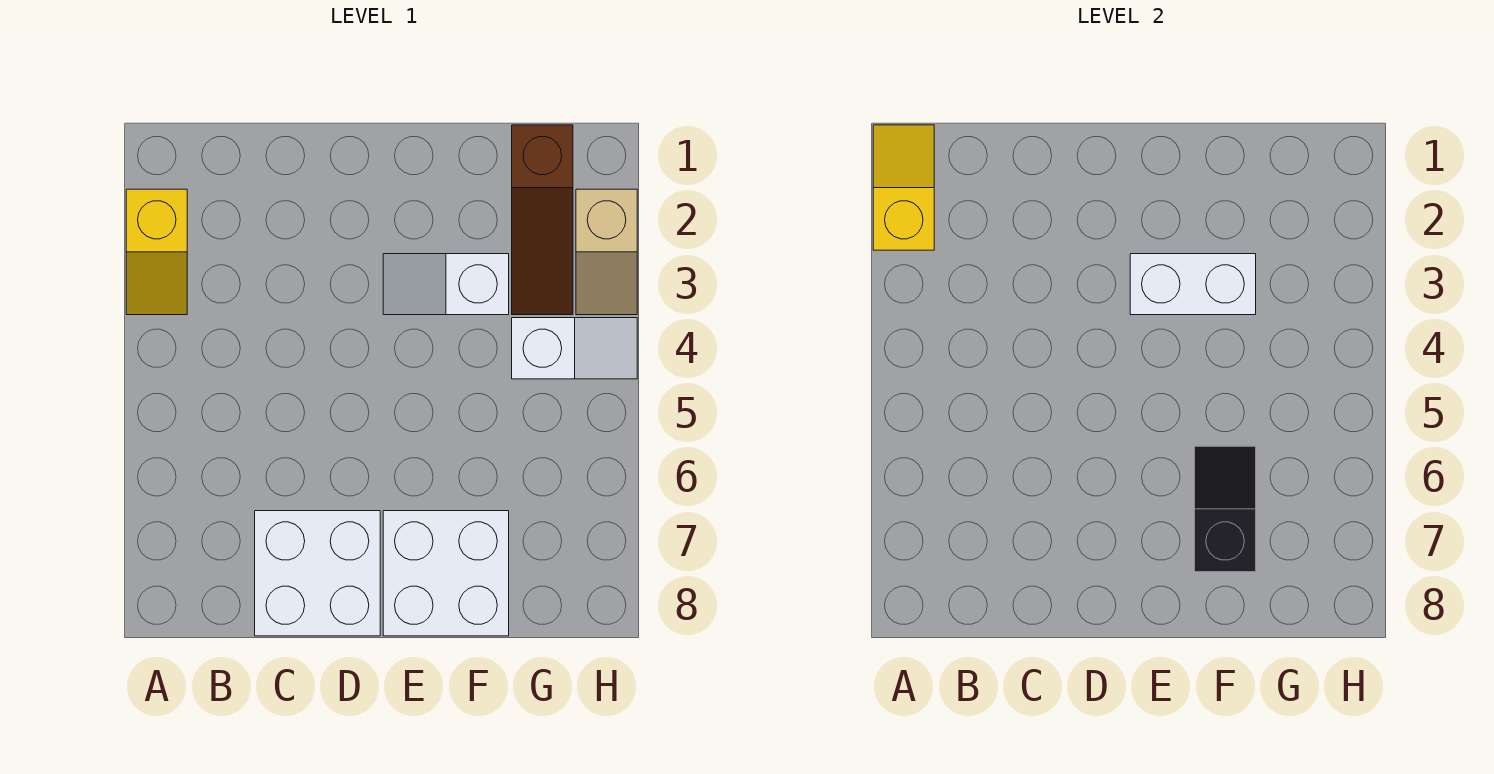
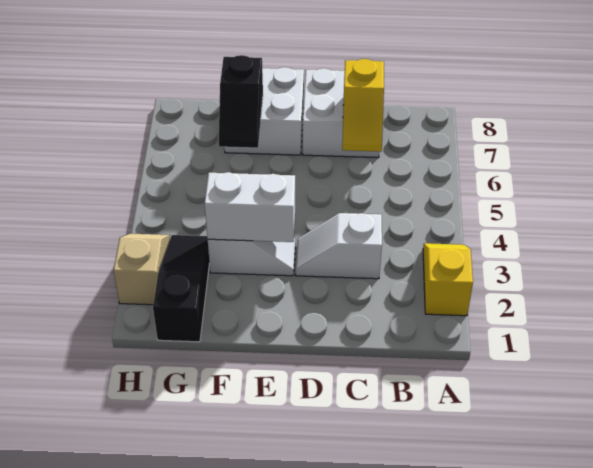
yellow 1x2 slope [873,125,934,250] -> yellow 1x2 slope moved to [342,59,384,152]
brown 1x3 slope [512,125,573,315] -> black 1x3 slope [153,235,210,342]
white 1x2 slope [512,318,637,379] -> white 1x2 slope moved to [296,213,382,279]

